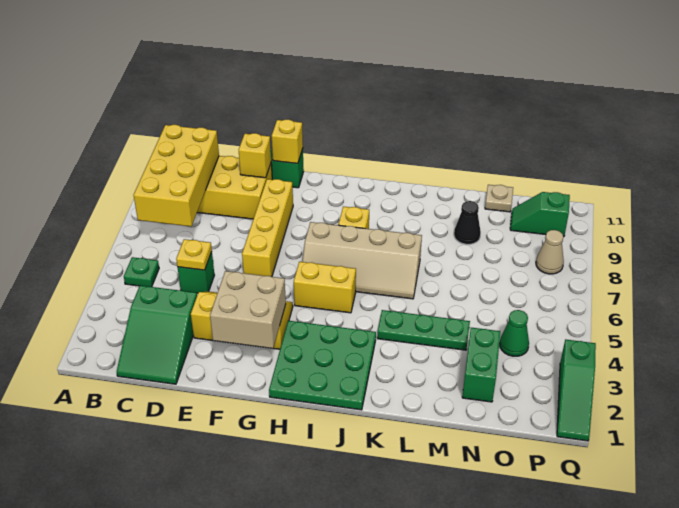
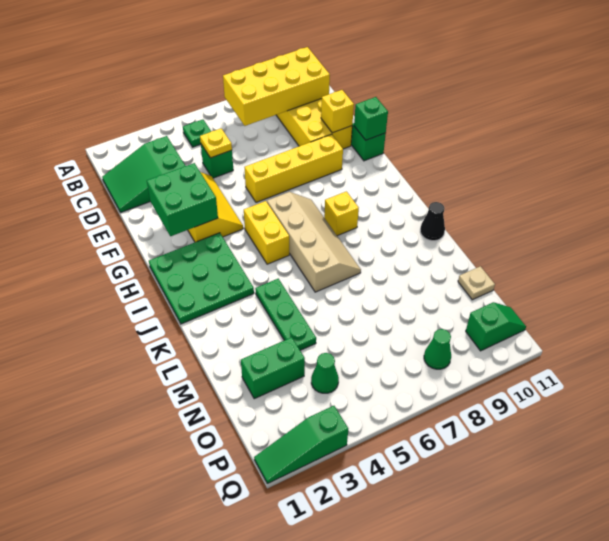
tan 2x2 brick [210,271,286,348] -> green 2x2 brick [147,163,218,236]
yellow 1x1 brick [272,119,303,163] -> green 1x1 brick [354,97,388,140]
tan 2x4 slope [302,222,422,299] -> tan 2x4 slope turned to [267,192,361,292]
black 1x1 cone [454,201,481,244] -> black 1x1 cone moved to [420,202,445,241]
green 1x2 slope [510,192,570,237] -> green 1x2 slope turned to [466,302,526,351]
tan 1x1 cone [536,230,564,274] -> green 1x1 cone [424,329,451,369]

